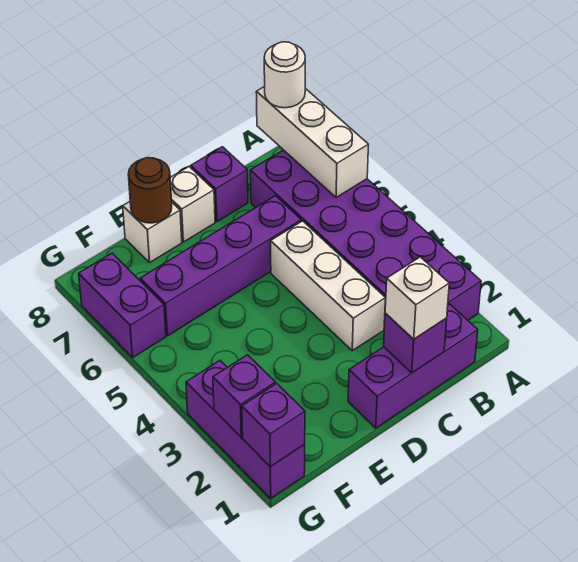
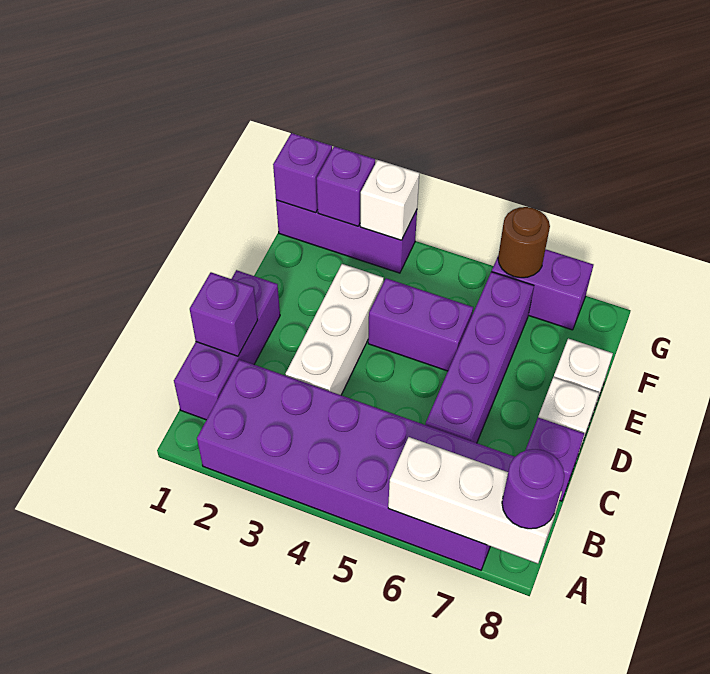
white 1x1 round brick [264,42,305,108] -> purple 1x1 round brick [502,449,564,529]
white 1x1 brick [385,257,449,339] -> white 1x1 brick moved to [360,160,419,240]
white 1x3 brick [271,221,386,351] -> white 1x3 brick turned to [286,264,384,395]
none -> purple 1x2 brick [368,278,473,371]
brown 1x1 round brick [128,158,172,223] -> brown 1x1 round brick moved to [498,207,550,278]

